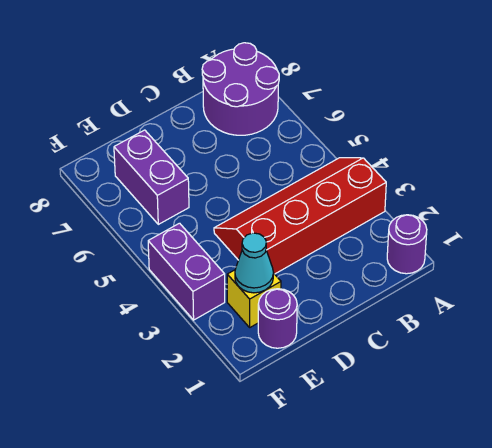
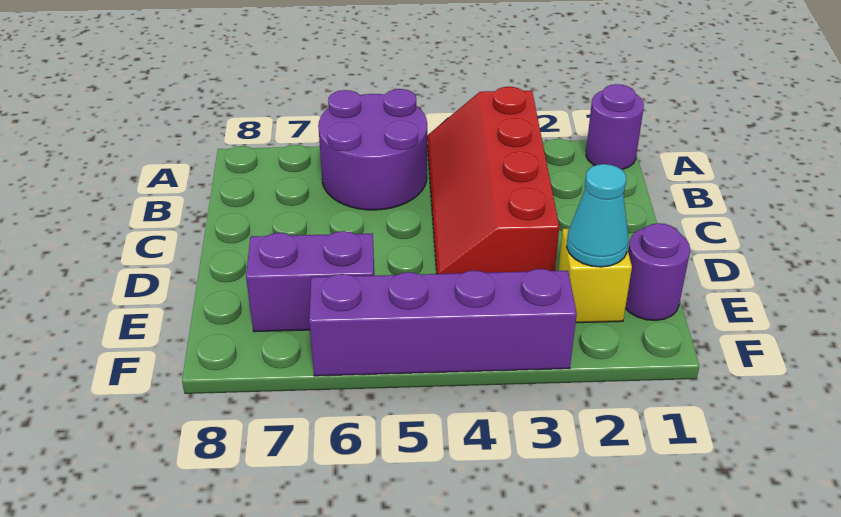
purple 2x2 round brick [202,43,279,135] -> purple 2x2 round brick moved to [318,89,427,210]
purple 1x2 brick [148,223,225,320] -> purple 1x4 brick [309,269,577,376]

